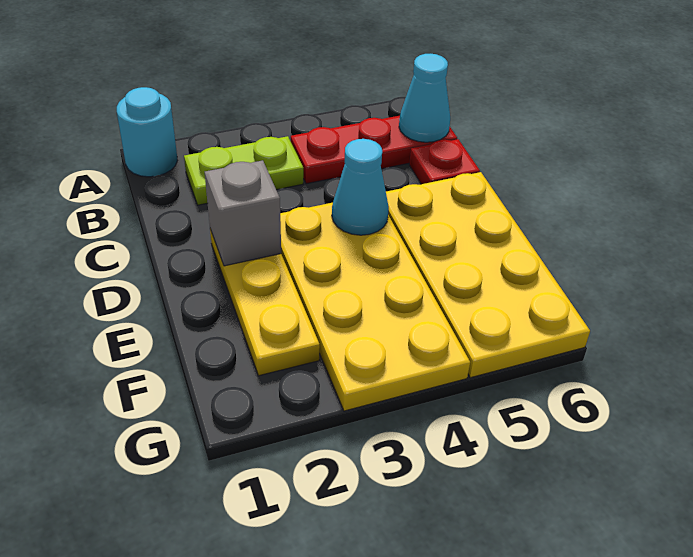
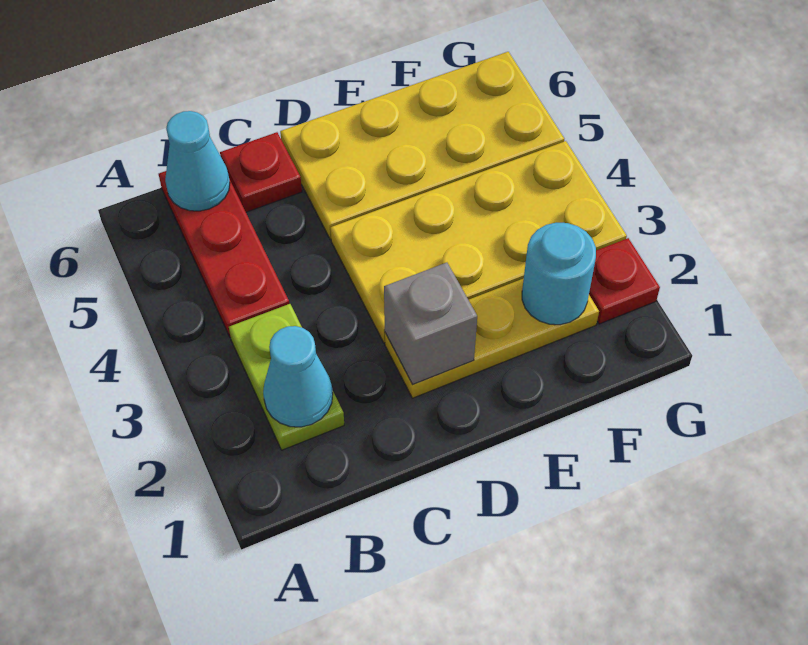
cyan 1x1 round brick [117,87,177,177] -> cyan 1x1 round brick moved to [522,223,596,325]
cyan 1x1 cone [332,139,389,235] -> cyan 1x1 cone moved to [263,326,333,427]
none -> red 1x1 plate [589,238,660,324]

